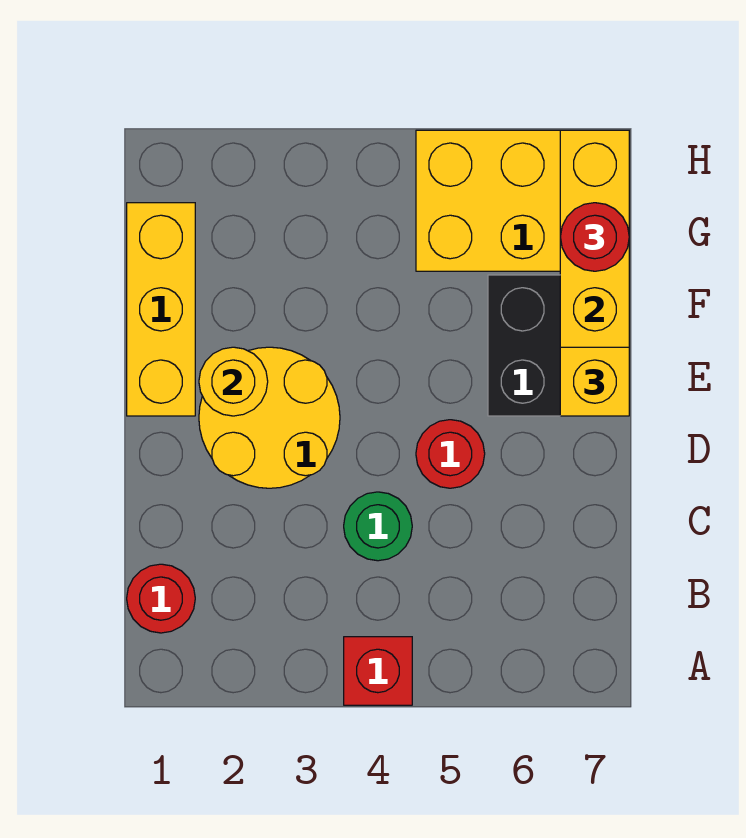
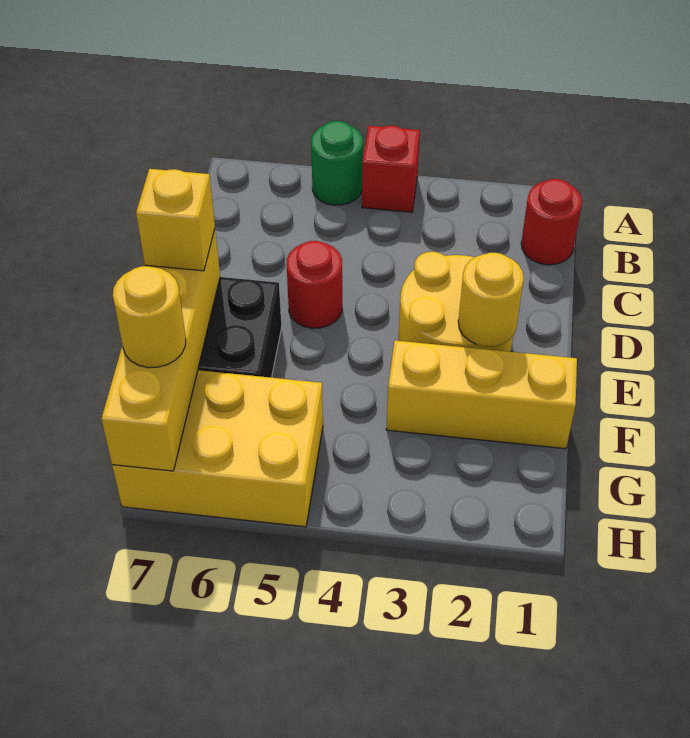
green 1x1 round brick [344,492,412,561] -> green 1x1 round brick moved to [311,121,363,205]
yellow 1x3 brick [127,203,195,416] -> yellow 1x3 brick turned to [386,341,577,449]
red 1x1 round brick [561,203,629,271] -> yellow 1x1 round brick [113,266,186,368]

